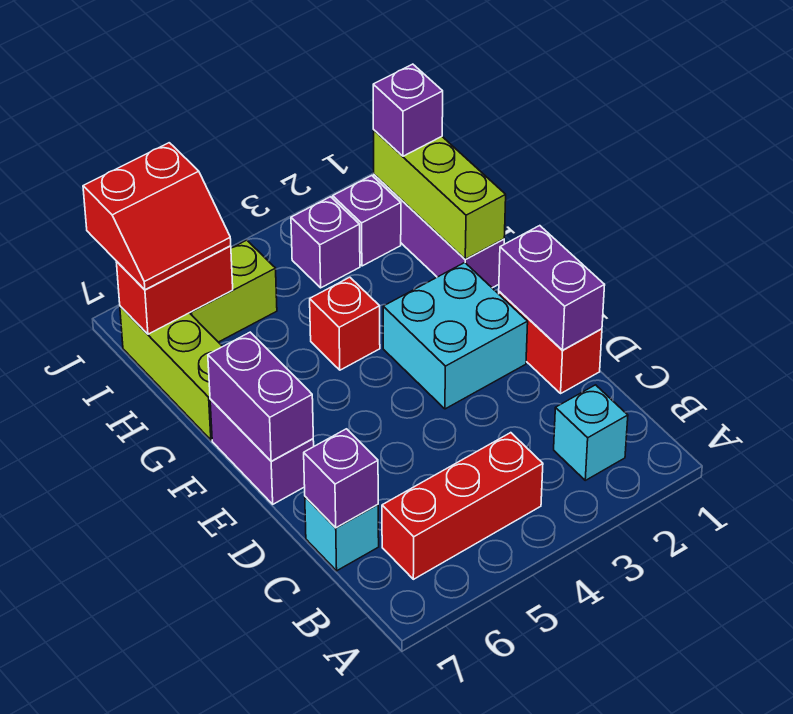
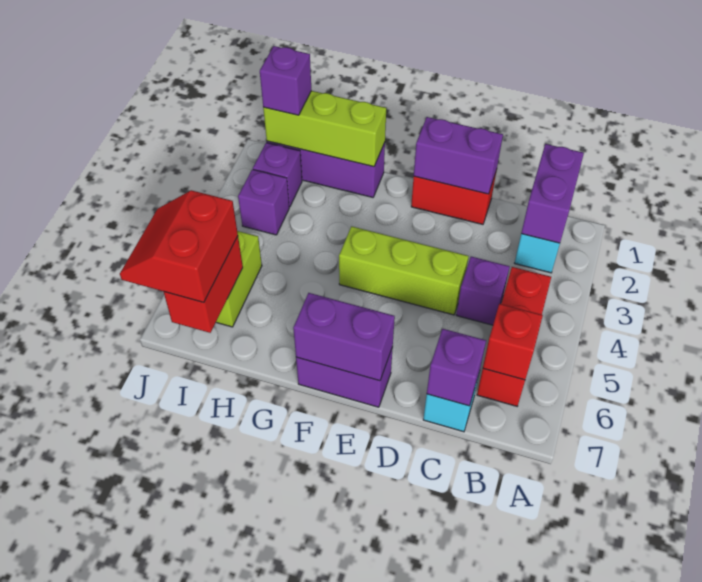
none -> purple 1x2 brick [521,144,584,243]
none -> purple 1x1 brick [457,257,510,325]
cyan 2x2 brick [383,263,528,409] -> none
red 1x1 brick [310,277,380,370] -> red 1x1 brick moved to [483,304,543,380]
lime 1x3 brick [120,306,222,440] -> lime 1x3 brick moved to [339,226,469,315]
red 2x2 slope [83,143,231,290] -> red 2x2 slope turned to [120,190,238,303]

